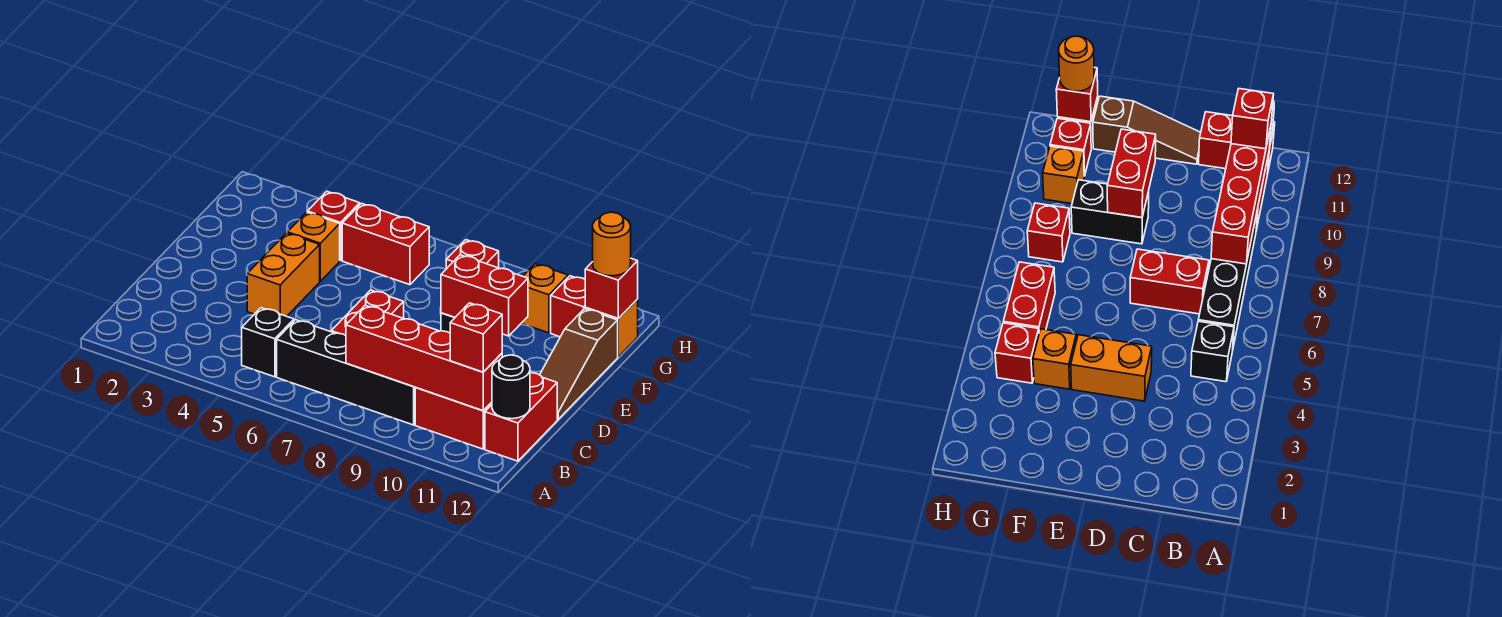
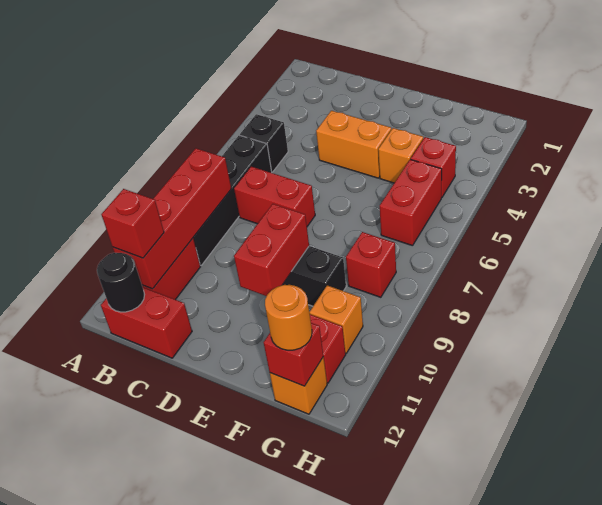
brown 1x3 slope [540,309,618,419] -> none

